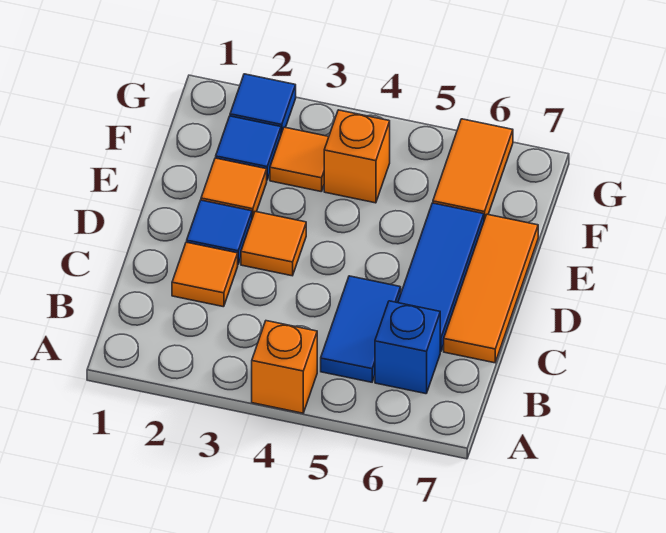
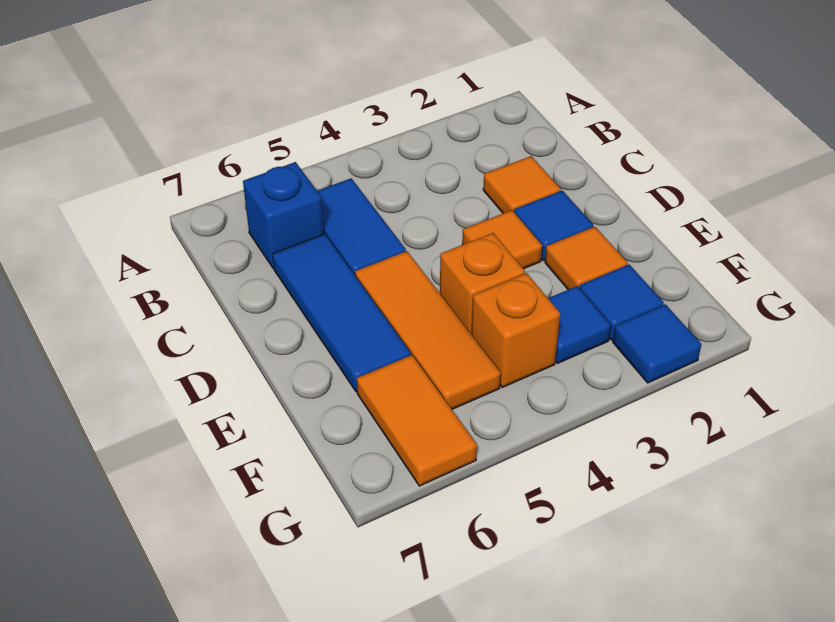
orange 1x1 brick [252,321,317,413] -> orange 1x1 brick moved to [440,233,525,333]
orange 1x3 tile [444,214,538,363] -> orange 1x3 tile moved to [355,251,501,409]
orange 1x1 tile [270,127,329,192] -> blue 1x1 tile [548,286,611,363]

